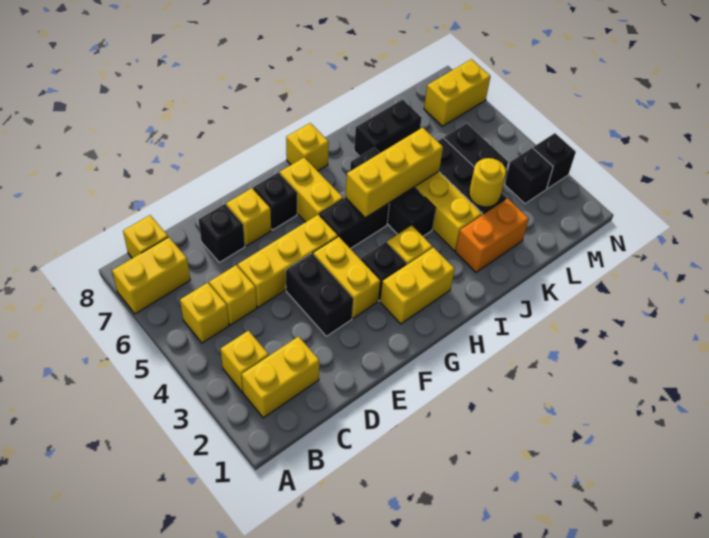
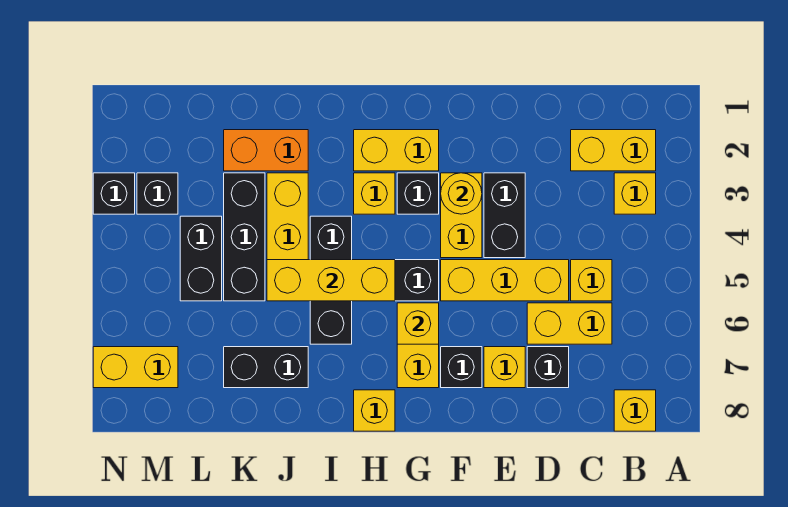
yellow 1x2 brick [112,237,190,314] -> yellow 1x2 brick moved to [527,303,612,344]
yellow 1x1 brick [180,283,229,343] -> yellow 1x1 brick moved to [397,303,439,344]
yellow 1x1 round brick [469,158,506,207] -> yellow 1x1 round brick moved to [441,173,482,214]

